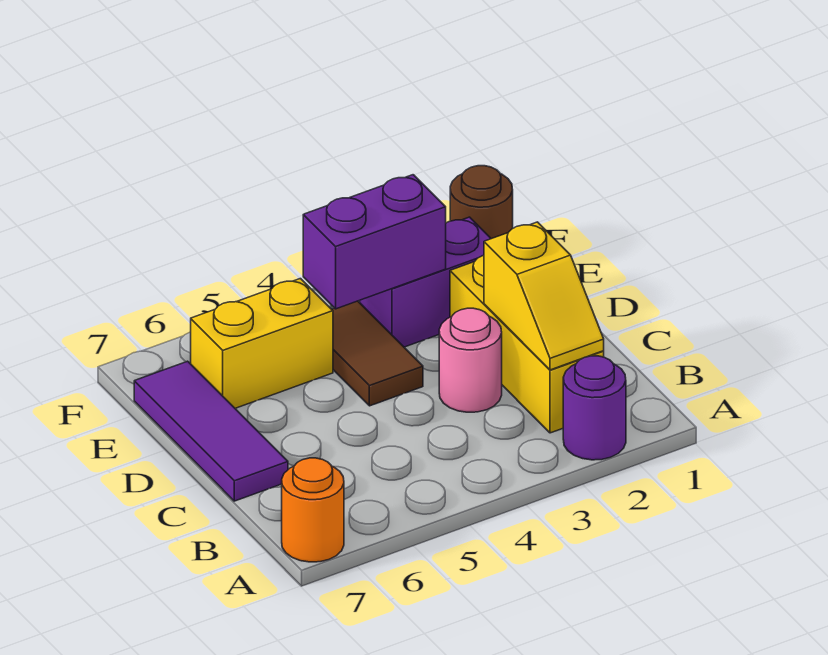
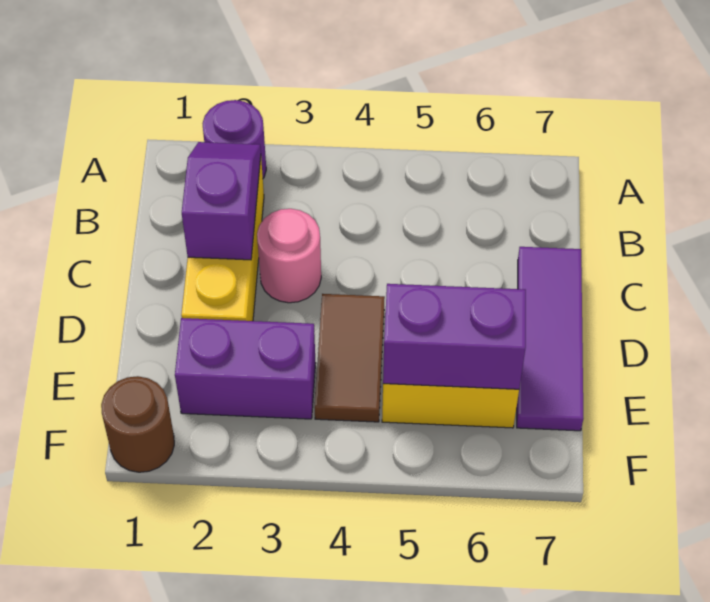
orange 1x1 round brick [282,458,344,562] -> none
yellow 1x2 slope [484,222,604,370] -> purple 1x2 slope [182,142,261,260]
purple 1x2 brick [303,175,446,309] -> purple 1x2 brick moved to [383,284,526,389]

